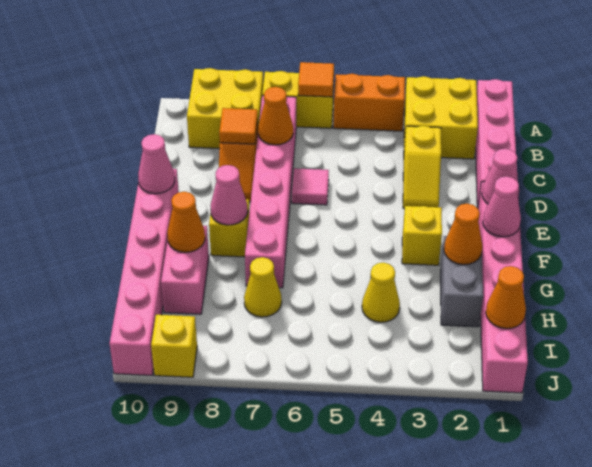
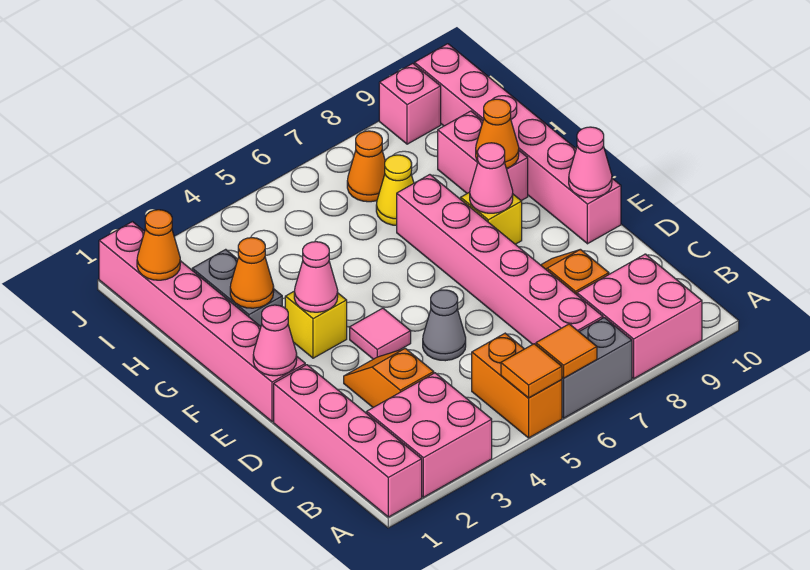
yellow 2x2 brick [404,76,478,159] -> pink 2x2 brick [367,373,492,497]
orange 1x2 brick [333,74,405,131] -> orange 1x2 brick turned to [472,333,562,438]
yellow 1x2 brick [262,71,334,128] -> grey 1x2 brick [562,318,632,418]
yellow 2x2 brick [187,68,263,149] -> pink 2x2 brick [577,254,702,378]
yellow 1x2 slope [403,126,441,208] -> orange 1x2 slope [344,348,434,407]
orange 1x1 cone [258,87,293,145] -> orange 1x1 cone moved to [347,131,385,202]
orange 1x1 tile [219,108,258,144] -> orange 1x1 tile moved to [501,344,562,398]
none -> grey 1x1 cone [423,290,466,361]
pink 1x1 tile [292,168,329,205] -> pink 1x1 tile moved to [350,308,411,359]
pink 1x1 cone [483,176,521,237] -> pink 1x1 cone moved to [294,242,338,312]
yellow 1x1 cone [362,263,400,322] -> none
yellow 1x1 brick [151,315,197,377] -> pink 1x1 brick [379,63,441,144]

